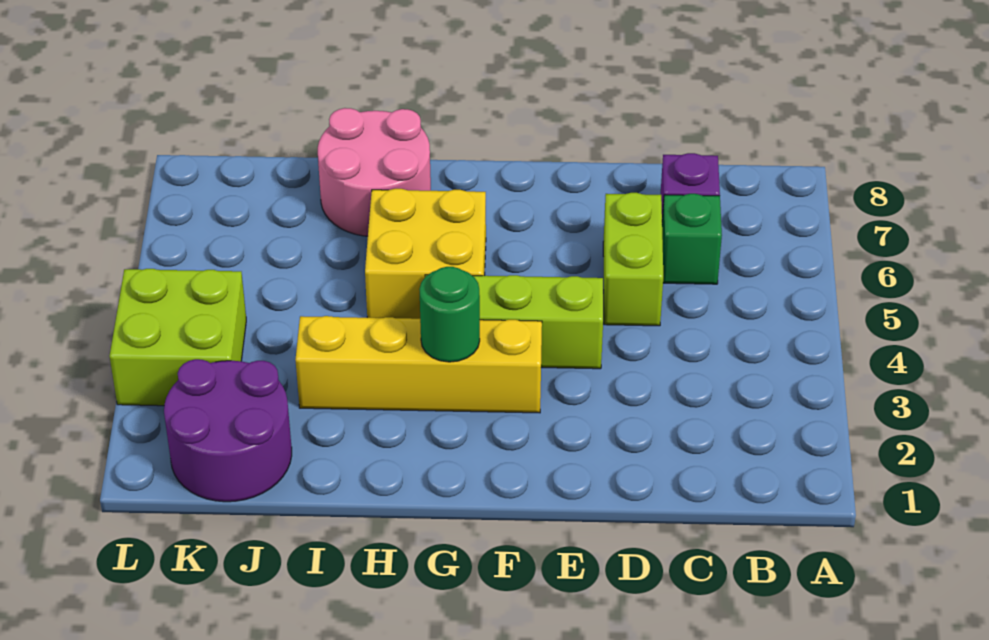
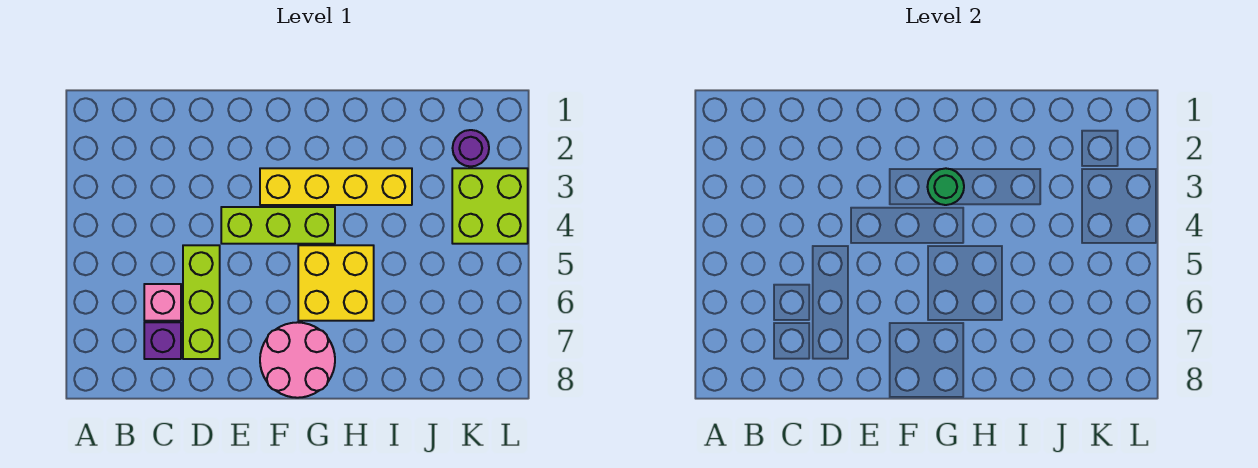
green 1x1 brick [662,194,722,284] -> pink 1x1 brick [144,284,181,321]
lime 1x2 brick [603,193,663,326] -> lime 1x3 brick [183,245,220,359]
pink 2x2 round brick [318,108,431,236] -> pink 2x2 round brick moved to [260,322,335,398]
purple 2x2 round brick [164,359,292,502] -> purple 1x1 round brick [453,130,489,167]

